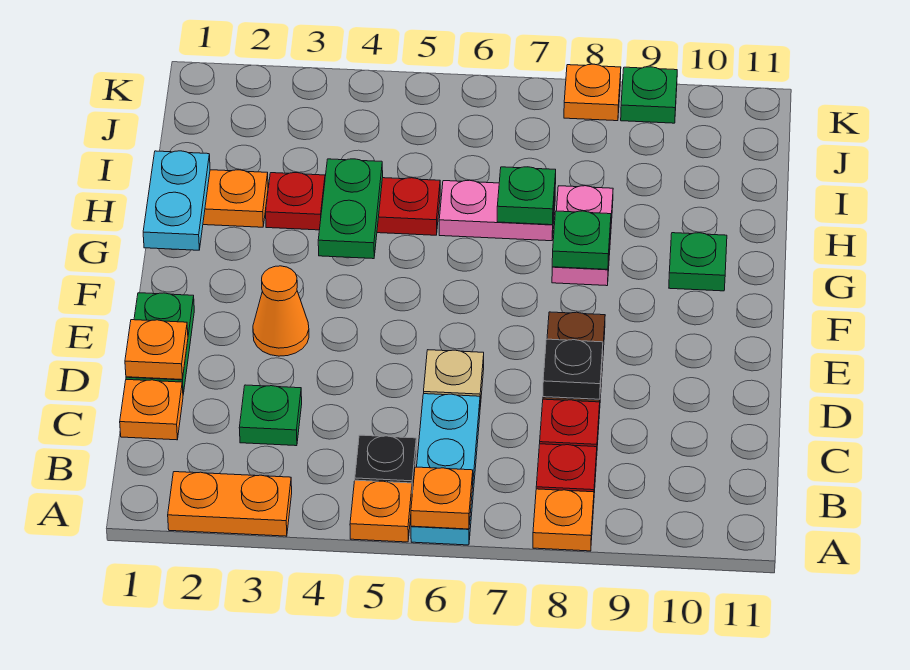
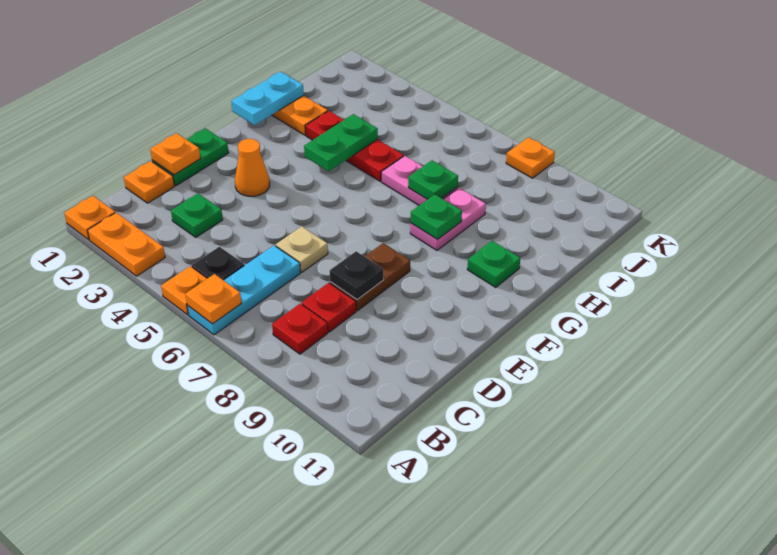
orange 1x1 plate [533,489,594,551] -> orange 1x1 plate moved to [64,196,115,240]
green 1x1 plate [621,67,677,123] -> none

